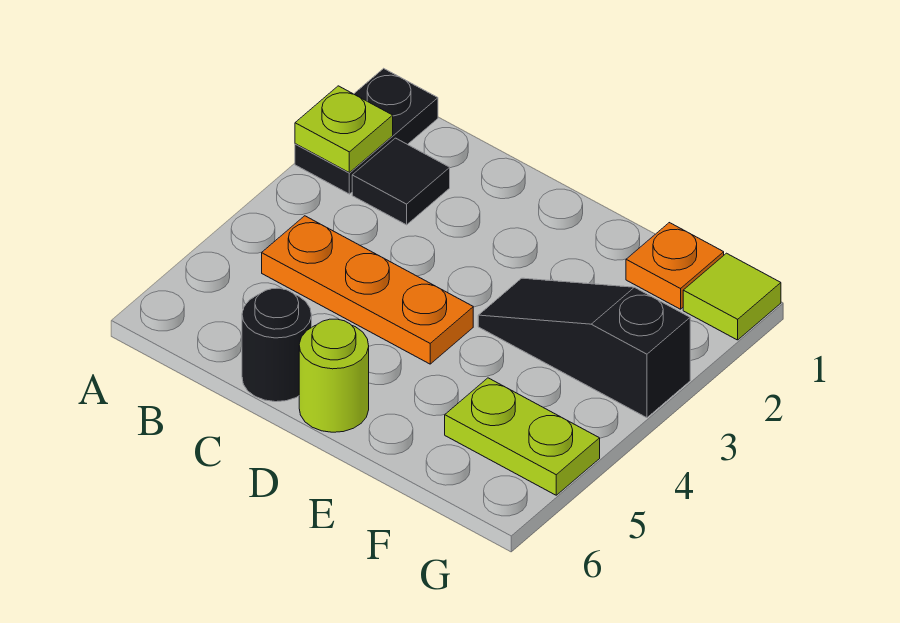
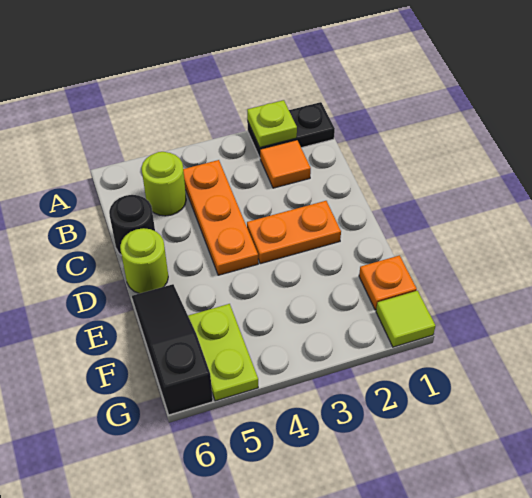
black 1x1 tile [352,138,450,225] -> orange 1x1 tile [260,140,311,188]
none -> lime 1x1 round brick [142,152,186,216]
none -> orange 1x2 plate [247,201,341,264]
black 1x3 slope [478,278,690,418] -> black 1x3 slope moved to [132,284,213,415]

